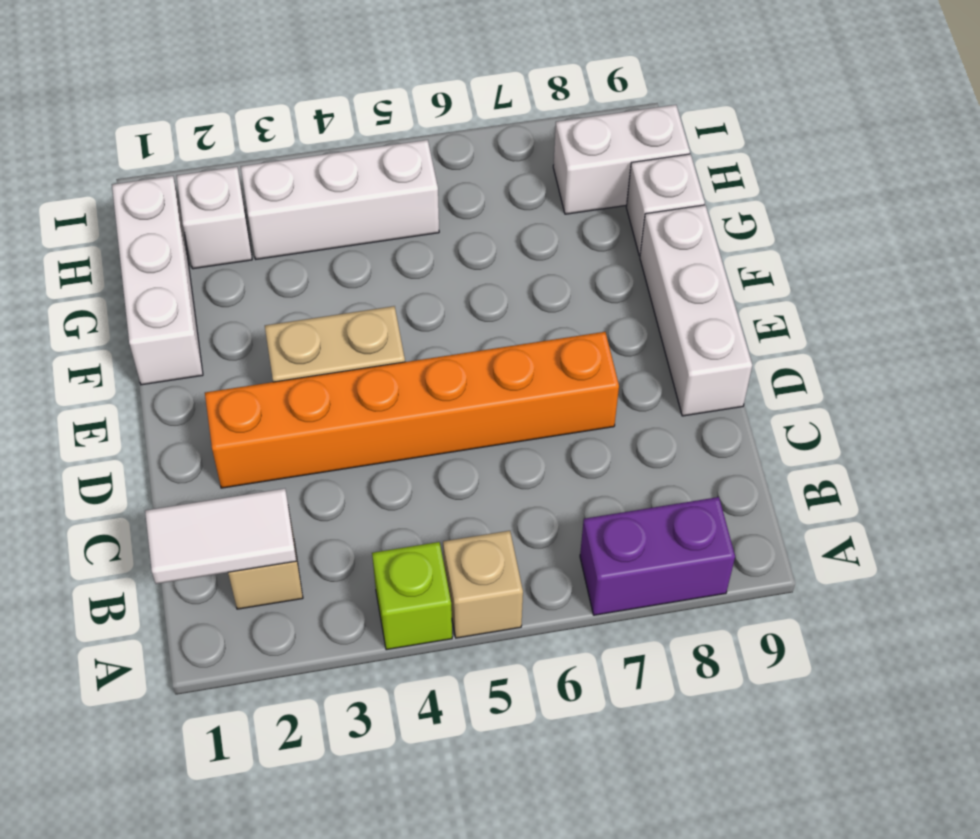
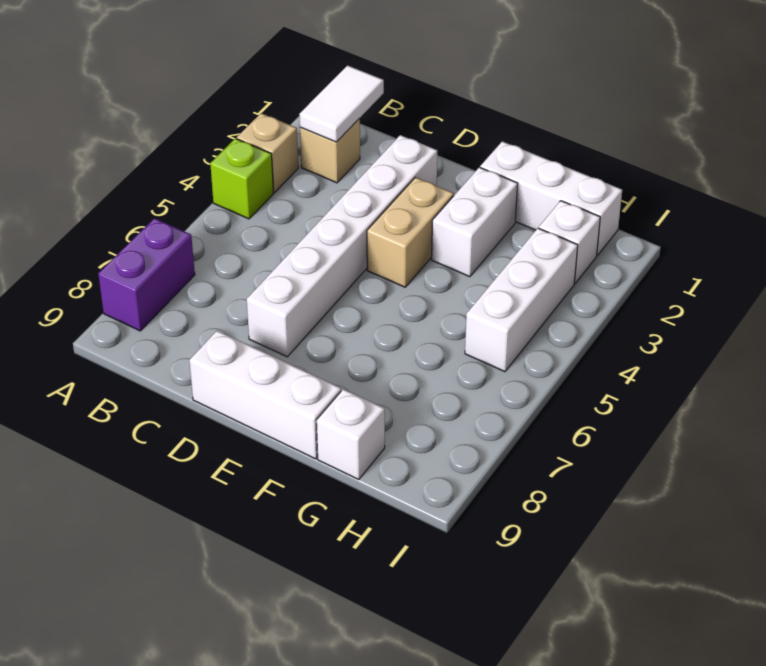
tan 1x1 brick [443,531,523,638] -> tan 1x1 brick moved to [237,113,298,193]
orange 1x6 brick [205,332,619,488] -> white 1x6 brick [247,135,437,357]
white 1x2 brick [553,105,690,214] -> white 1x2 brick moved to [432,167,518,277]

